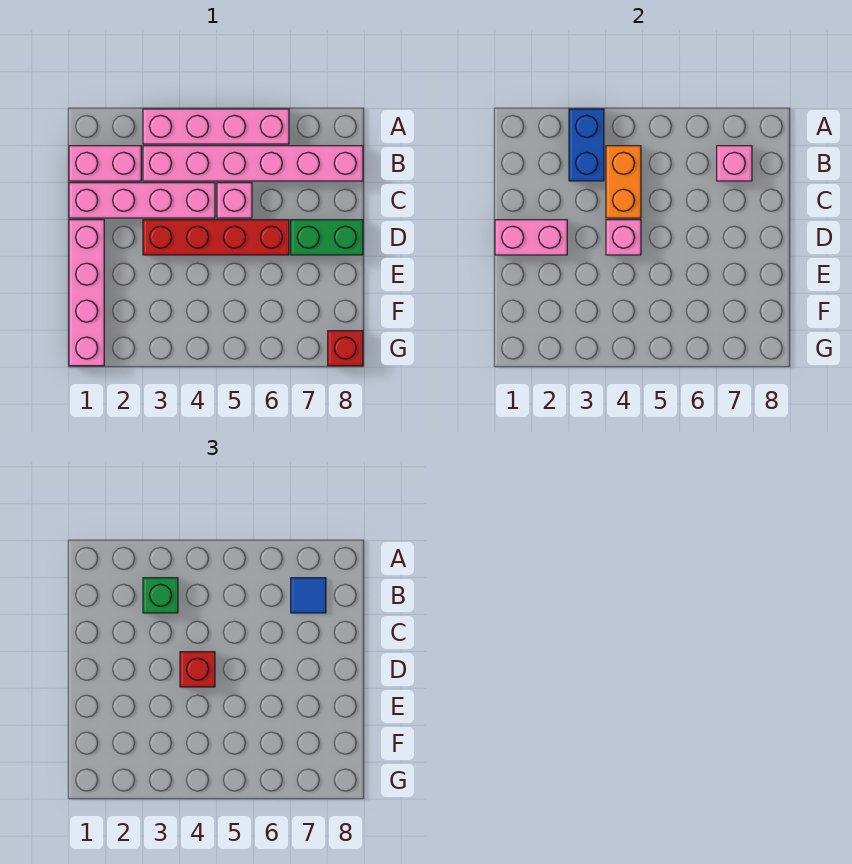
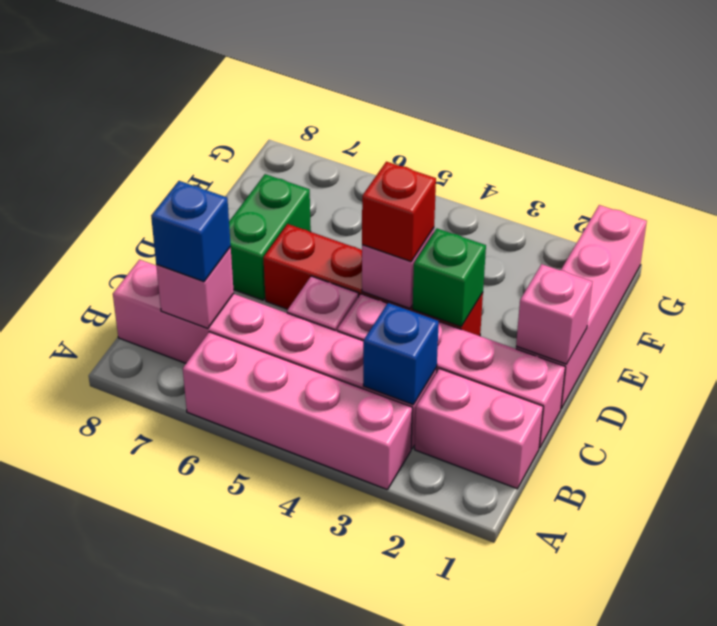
blue 1x2 brick [569,109,604,181] -> blue 1x1 brick [363,303,439,405]
green 1x1 brick [143,578,178,613] -> green 1x1 brick moved to [413,229,486,327]
orange 1x2 brick [606,146,641,218] -> none
blue 1x1 tile [291,578,326,613] -> blue 1x1 brick [151,181,231,282]
pink 1x2 brick [495,220,567,255] -> pink 1x1 brick [516,264,592,364]
green 1x2 brick [291,220,363,255] -> green 1x2 brick turned to [229,174,311,300]
red 1x1 brick [328,331,363,366] -> none

